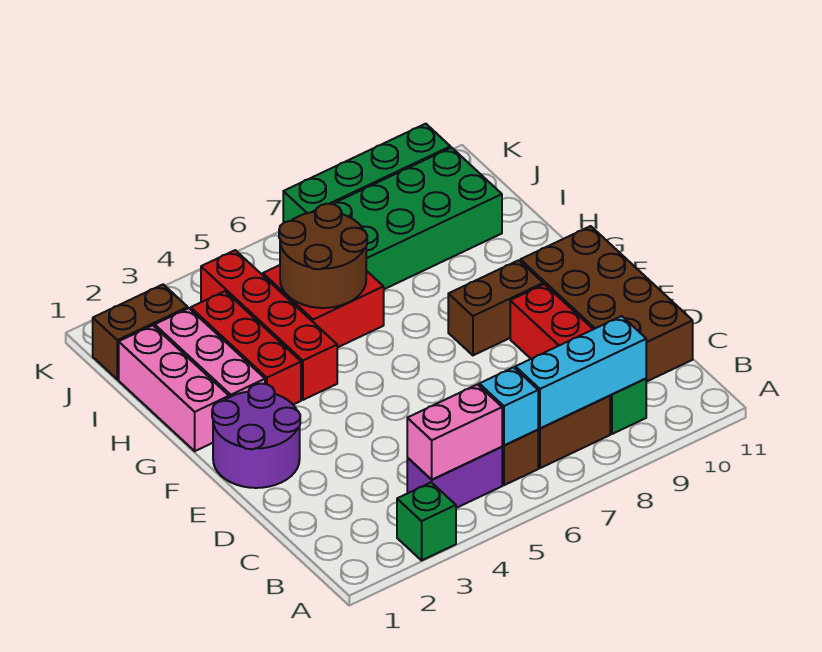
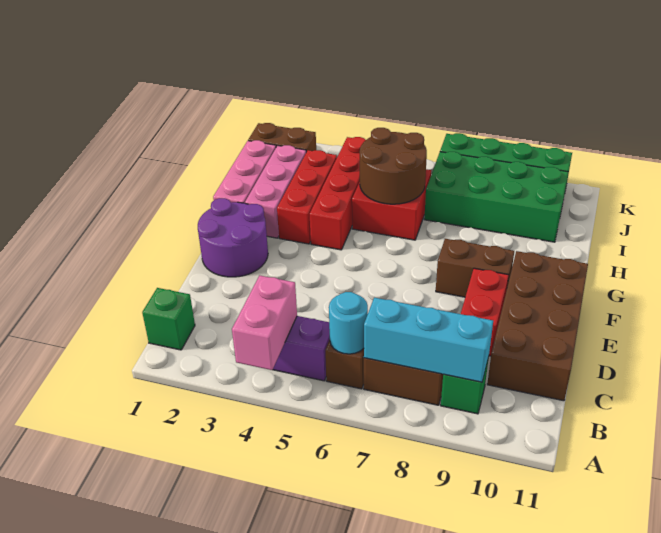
green 1x1 brick [397,482,456,560] -> green 1x1 brick moved to [142,288,195,350]
pink 1x2 brick [407,384,502,480] -> pink 1x2 brick turned to [232,275,297,370]
cyan 1x1 brick [479,367,538,446] -> cyan 1x1 round brick [329,292,368,354]

